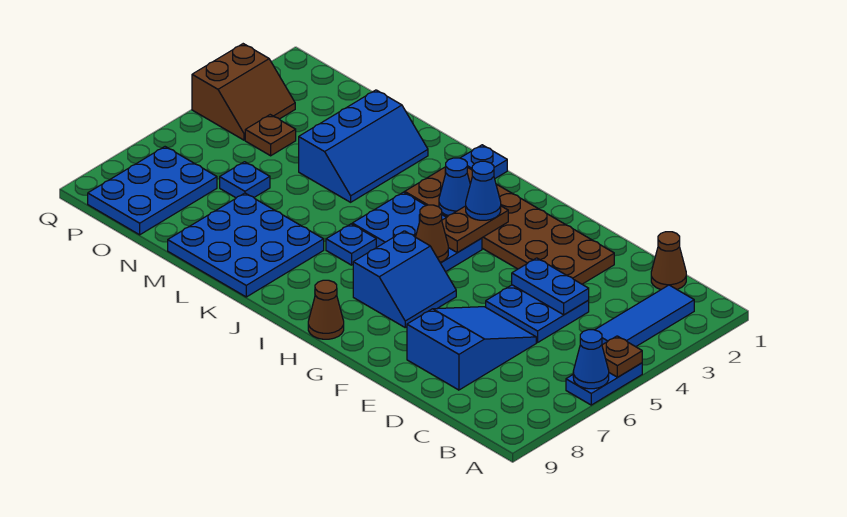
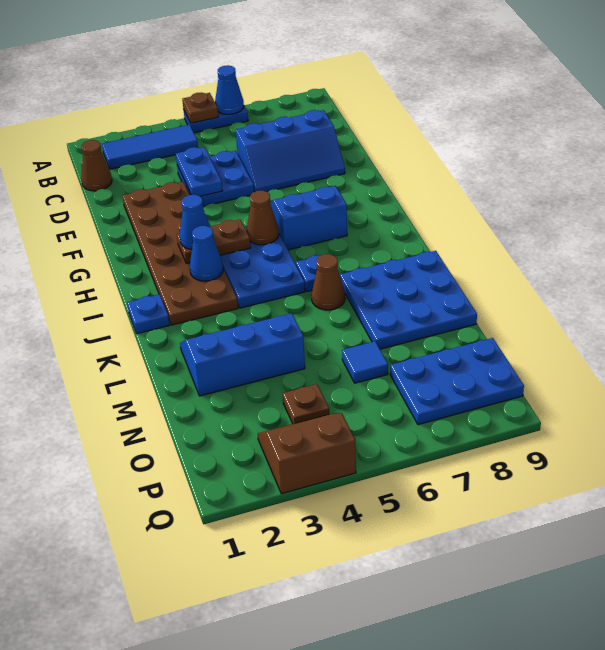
blue 2x3 slope [407,307,536,390] -> blue 2x3 slope turned to [236,110,345,192]
brown 1x1 cone [308,280,344,339] -> brown 1x1 cone moved to [311,254,345,310]
blue 1x1 plate [220,162,270,198] -> blue 1x1 tile [342,341,388,383]

